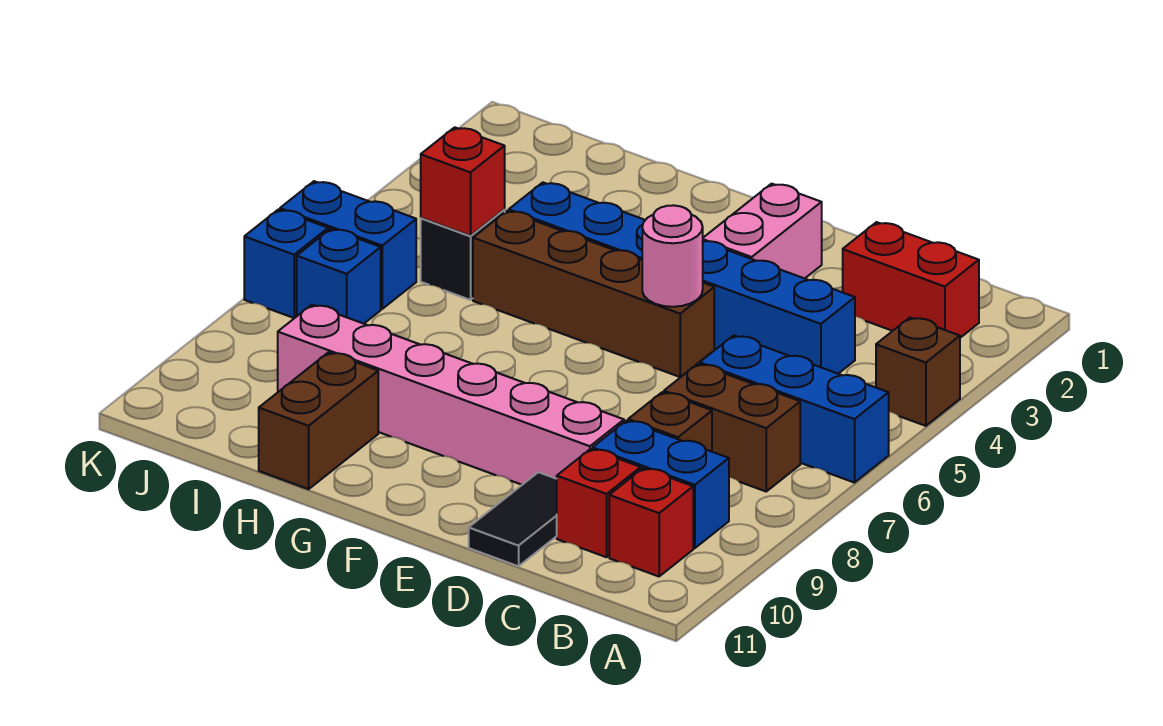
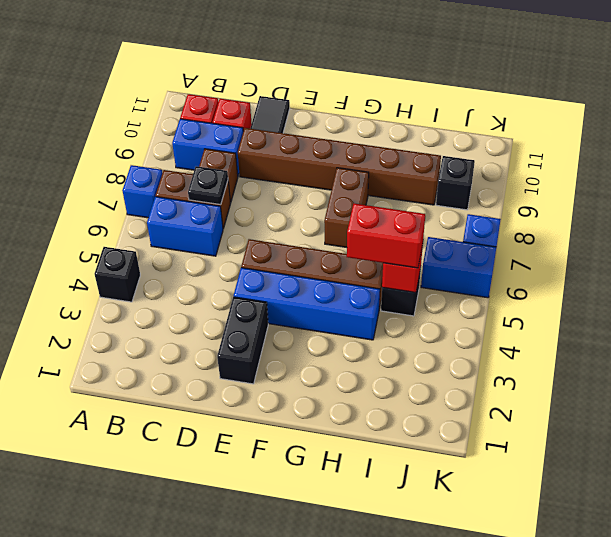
brown 1x1 brick [876,317,960,426] -> black 1x1 brick [94,247,140,302]
blue 1x3 brick [700,335,889,483] -> blue 1x2 brick [147,196,223,256]
red 1x2 brick [843,222,979,338] -> red 1x2 brick moved to [347,203,425,268]
blue 1x6 brick [509,183,855,374] -> blue 1x4 brick [234,268,380,340]
none -> black 1x1 plate [188,166,228,205]
pink 1x6 brick [278,305,624,485] -> brown 1x6 brick [238,128,441,205]
pink 1x2 brick [703,184,822,278] -> black 1x2 brick [217,297,268,384]
pink 1x1 round brick [642,205,703,307] -> none
brown 1x2 brick [259,352,378,489] -> brown 1x2 brick moved to [324,168,369,247]
blue 1x1 brick [297,229,381,324] -> blue 1x1 brick moved to [122,165,163,218]
none -> black 1x1 brick [436,156,475,210]

